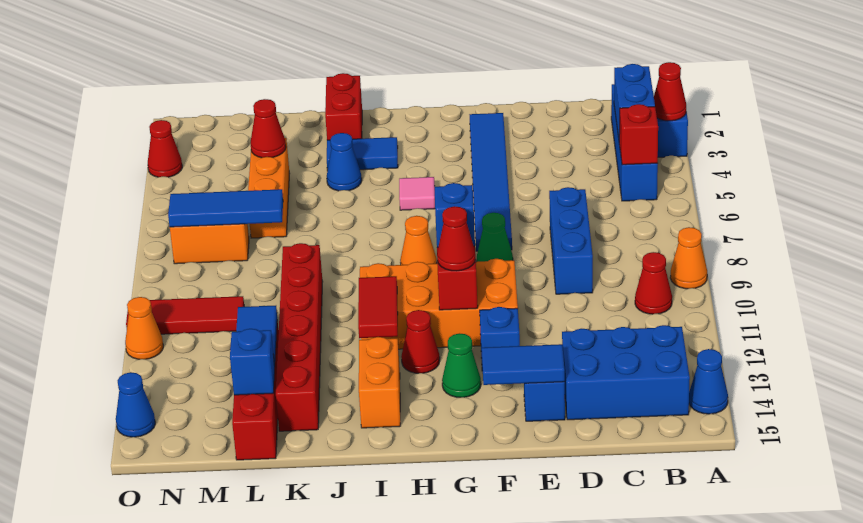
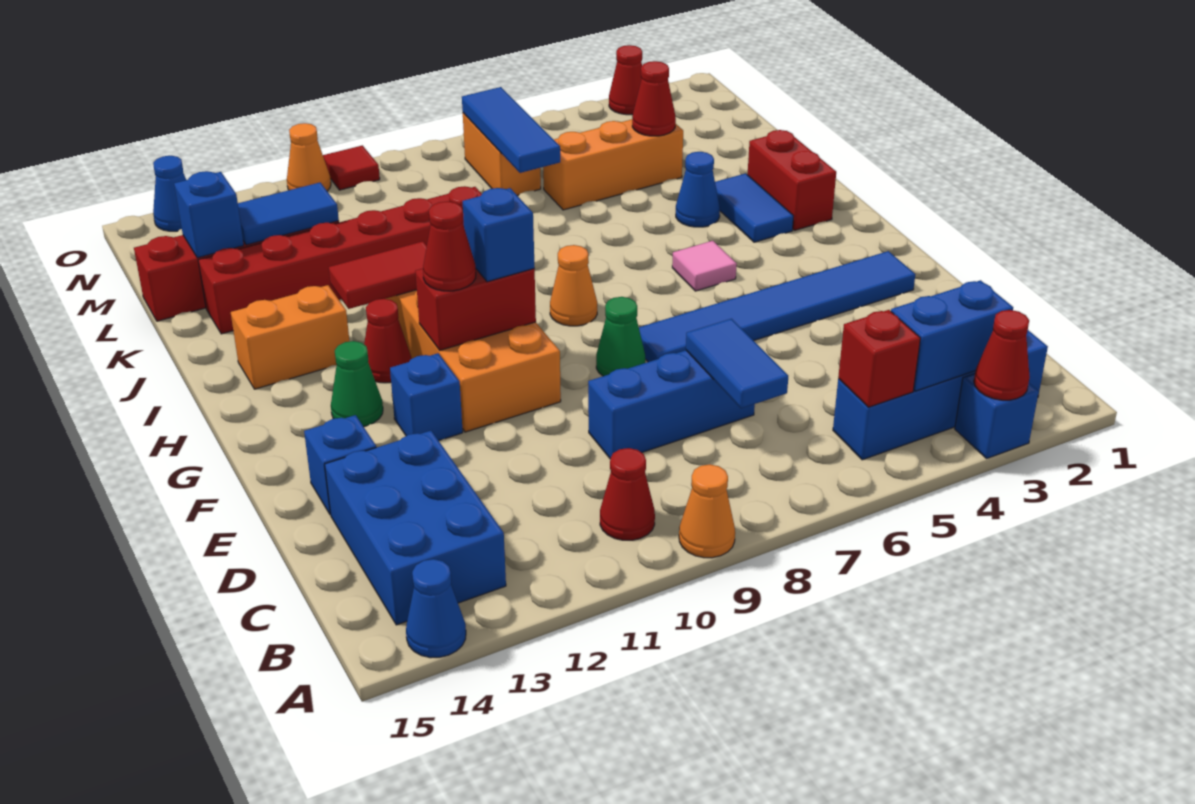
blue 1x2 tile [482,344,565,385] -> blue 1x2 tile moved to [686,319,788,408]
red 1x2 brick [325,73,362,140] -> red 1x2 brick turned to [748,130,836,230]
red 1x3 tile [126,296,244,334] -> red 1x1 tile [323,145,380,190]

